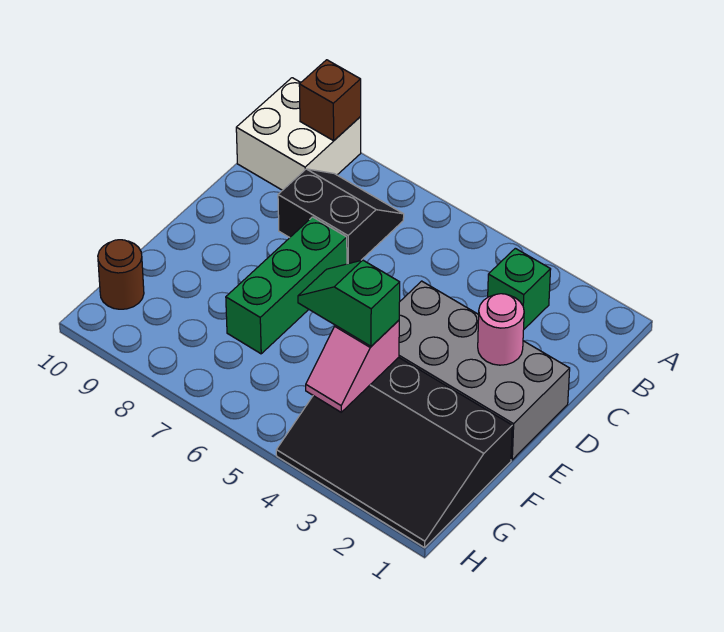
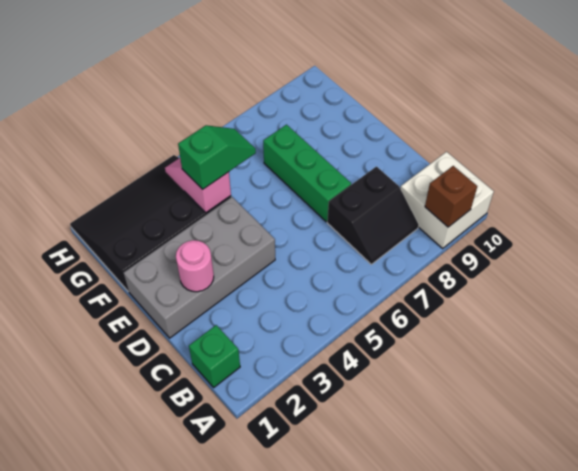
green 1x1 brick [488,248,551,329] -> green 1x1 brick moved to [189,325,240,387]
brown 1x1 round brick [98,240,144,309] -> none

